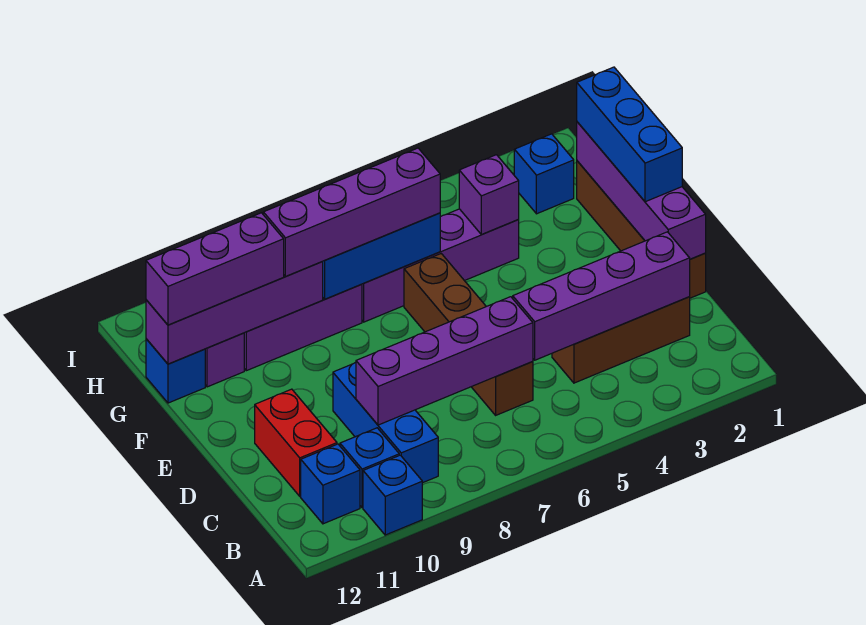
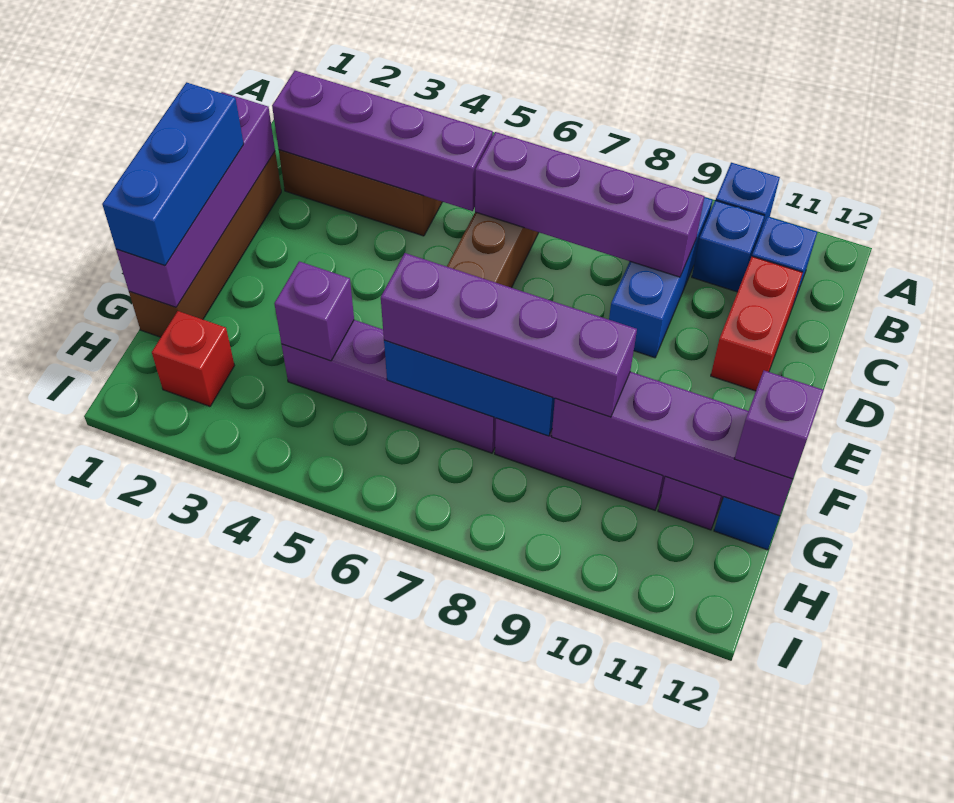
purple 1x3 brick [146,213,284,325] -> purple 1x1 brick [734,371,824,479]
blue 1x1 brick [514,134,574,214] -> red 1x1 brick [152,311,234,406]

